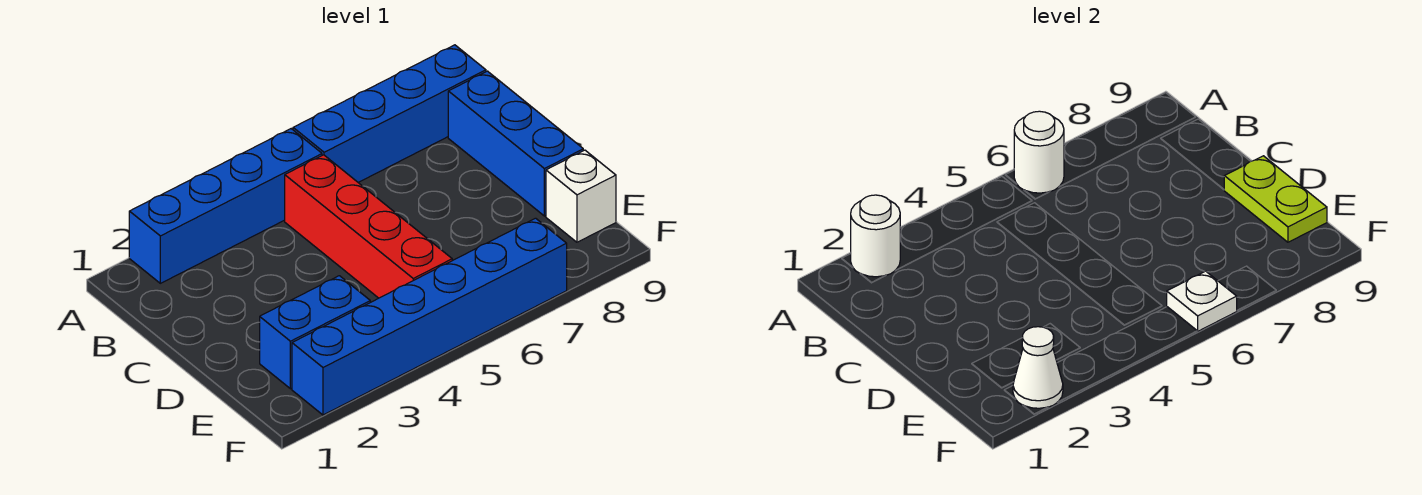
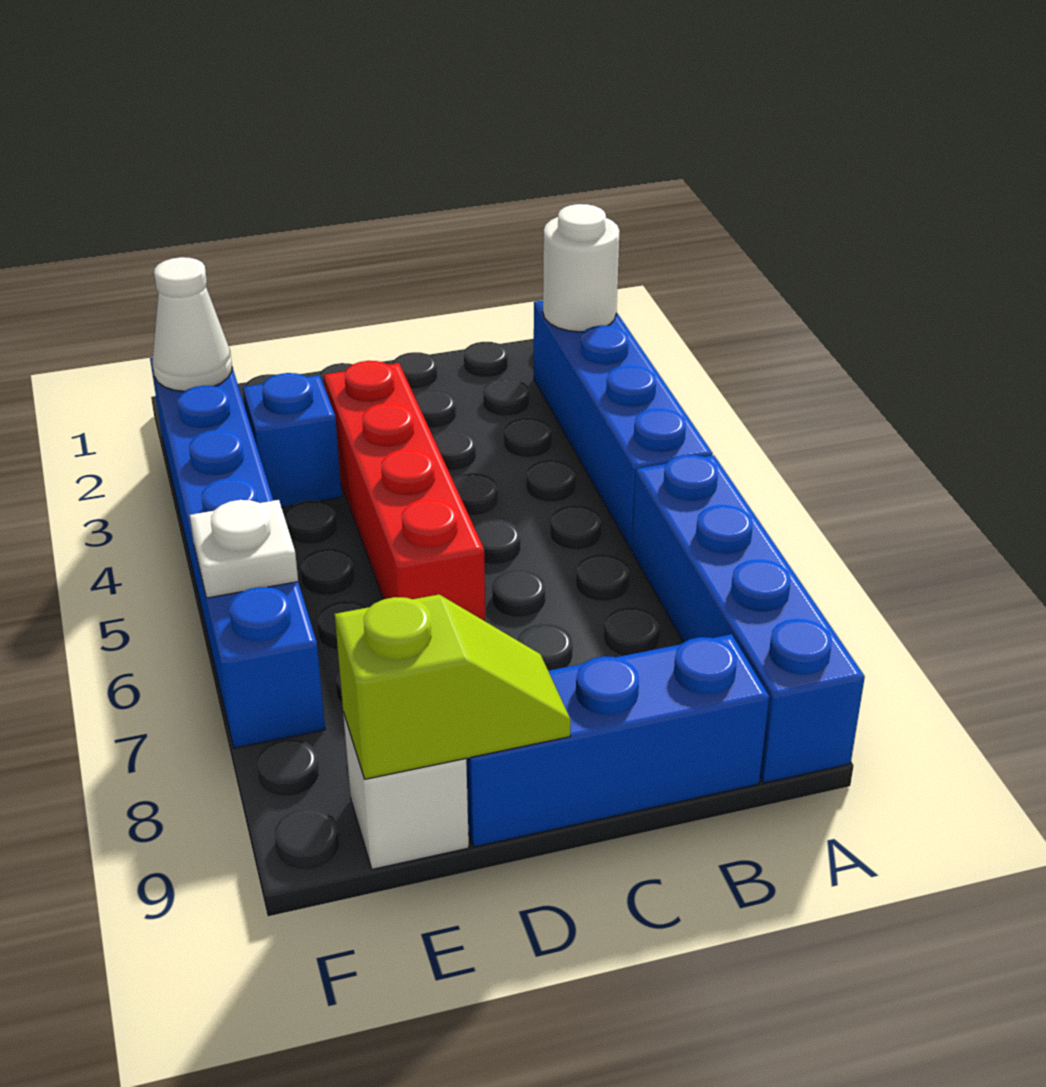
white 1x1 round brick [1014,111,1064,193] -> none
red 1x4 brick [285,155,452,298] -> red 1x4 brick turned to [324,361,485,621]
lime 1x2 plate [1224,156,1327,242] -> lime 1x2 slope [335,595,571,779]
blue 1x2 brick [260,276,370,389] -> blue 1x1 brick [243,373,342,507]

